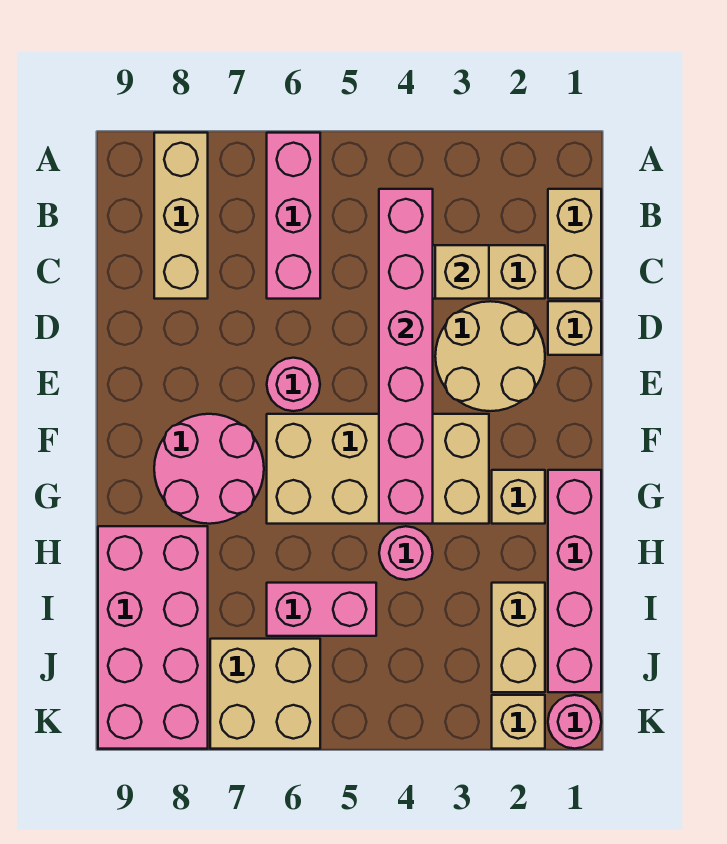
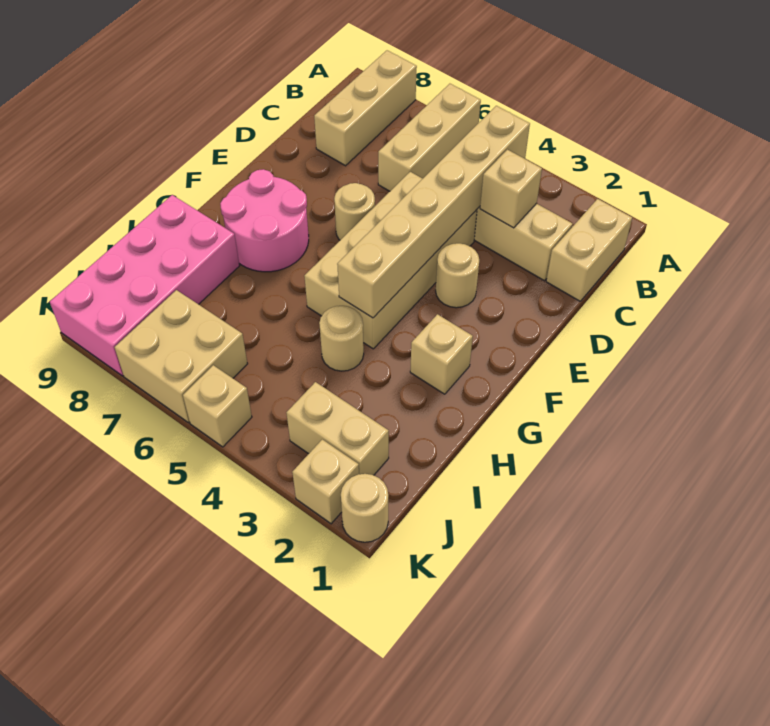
pink 1x3 brick [267,133,320,299] -> tan 1x3 brick [378,84,481,191]
pink 1x6 brick [379,189,433,524] -> tan 1x6 brick [337,106,530,318]
tan 1x1 brick [548,301,601,355] -> tan 1x1 brick moved to [183,365,252,447]
tan 2x2 round brick [435,301,545,411] -> tan 1x1 round brick [436,243,479,308]
pink 1x1 round brick [267,358,320,411] -> tan 1x1 round brick [334,183,375,240]
tan 2x4 brick [267,414,489,524] -> tan 2x4 brick turned to [304,172,477,349]
pink 1x4 brick [548,470,601,692] -> none
pink 1x1 round brick [379,526,433,580] -> tan 1x1 round brick [319,306,364,371]
tan 1x2 brick [492,583,545,692] -> tan 1x2 brick turned to [286,382,389,475]
pink 1x2 brick [267,583,376,636] -> none
pink 1x1 round brick [548,695,601,749] -> tan 1x1 round brick [341,474,388,542]

